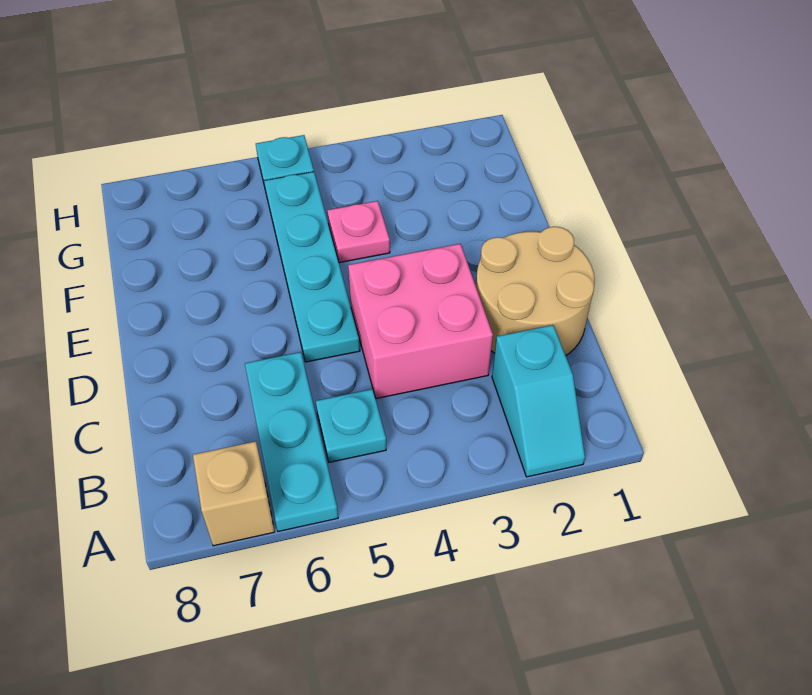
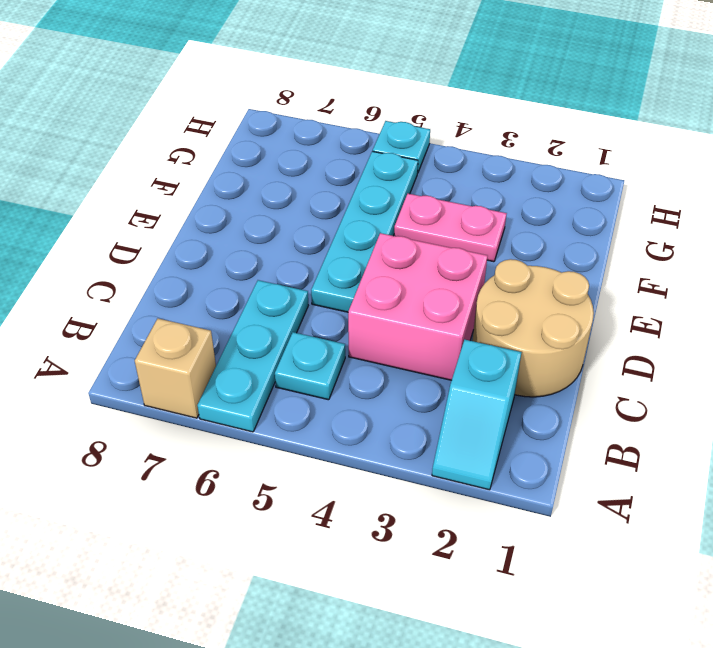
pink 1x1 plate [327,201,390,263] -> pink 1x2 plate [394,194,507,262]

